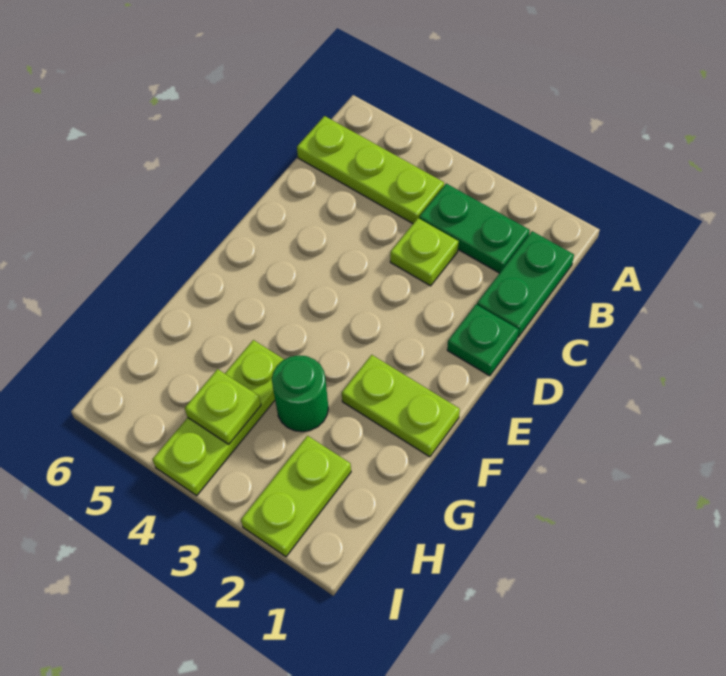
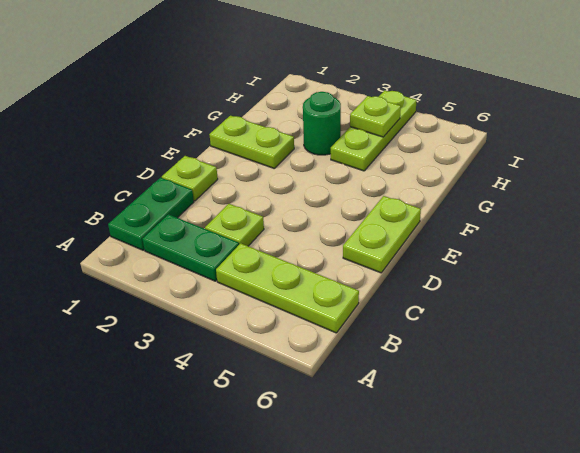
green 1x1 plate [447,305,519,376] -> lime 1x1 plate [162,156,218,201]
lime 1x2 plate [241,436,351,557] -> lime 1x2 plate moved to [343,196,421,273]

